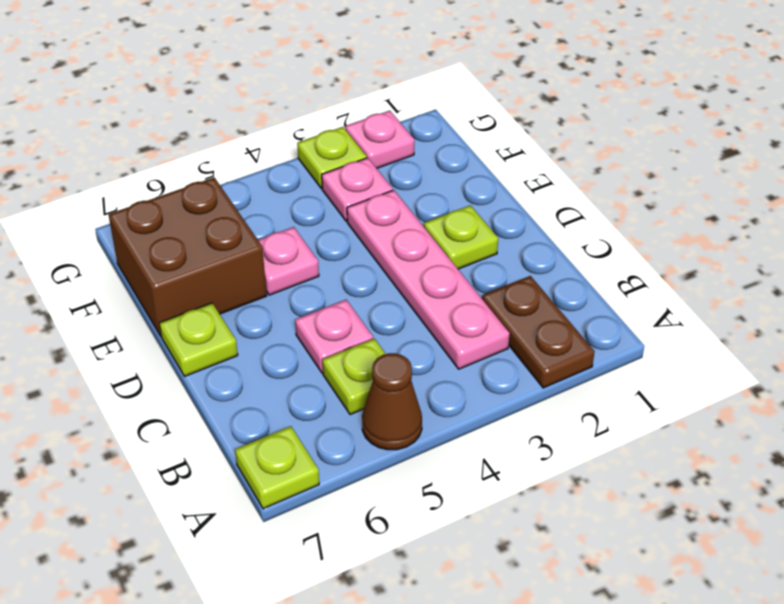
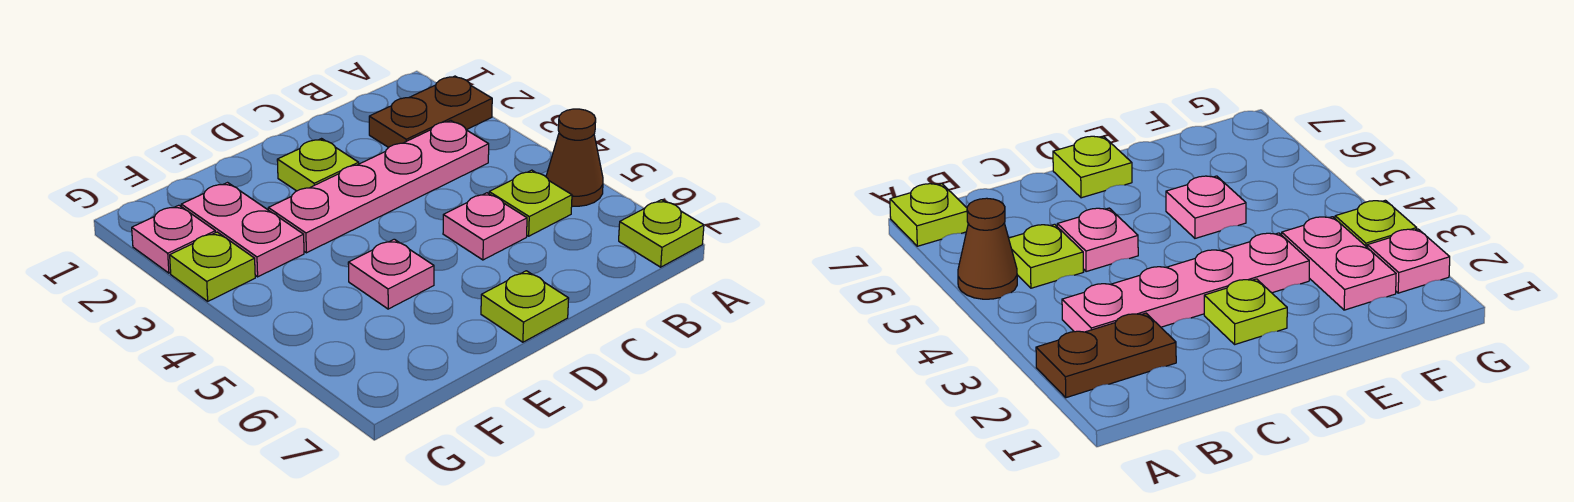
brown 2x2 brick [109,178,267,336] -> none
pink 1x1 plate [322,158,393,221] -> pink 1x2 plate [181,183,304,277]

